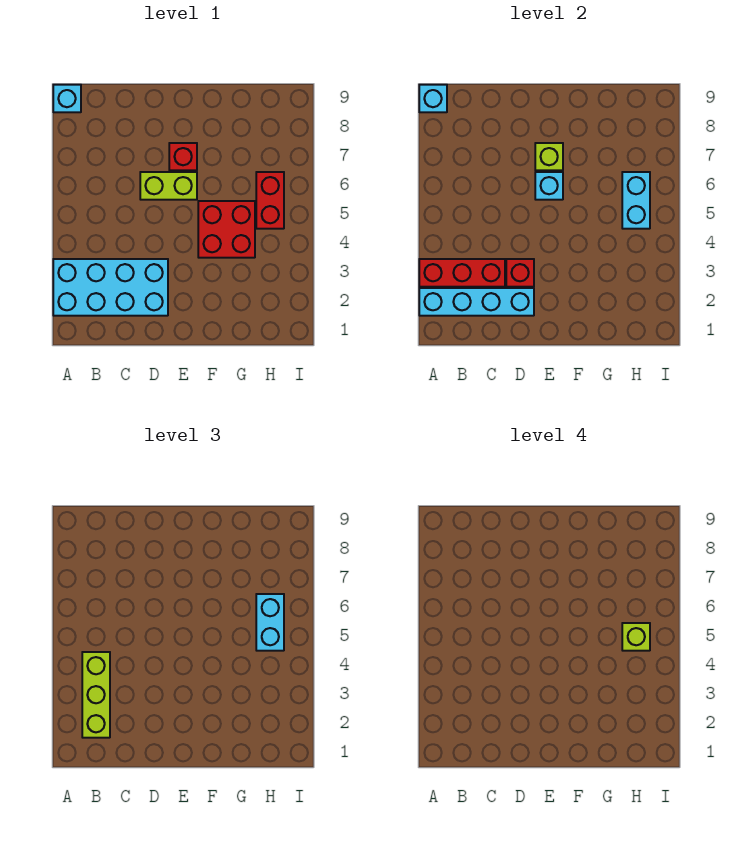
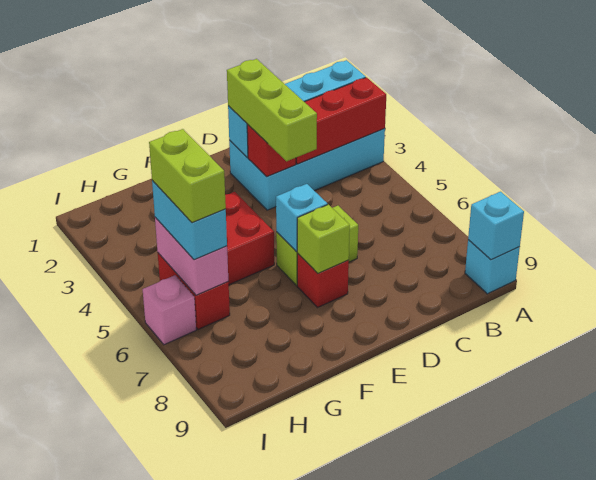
lime 1x3 brick [82,652,110,738] -> lime 1x3 brick moved to [227,59,317,161]
cyan 1x2 brick [622,172,650,229] -> pink 1x2 brick [155,217,228,295]
lime 1x1 brick [622,623,650,651] -> lime 1x2 brick [149,129,226,223]
none -> pink 1x1 brick [143,275,196,345]

